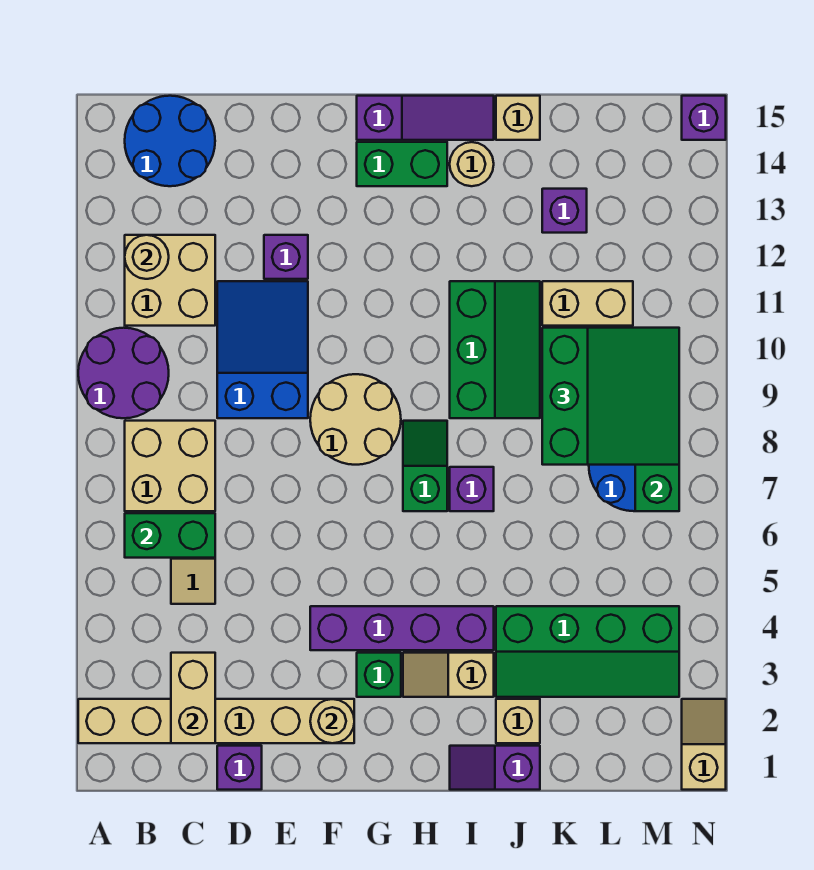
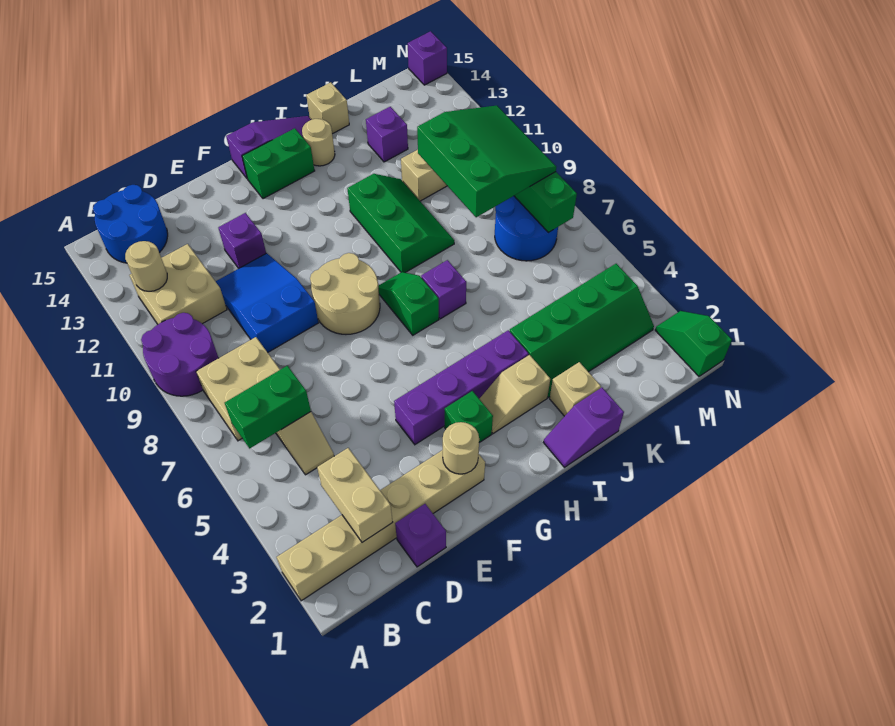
tan 1x2 slope [682,699,726,790] -> green 1x2 slope [655,311,732,376]

